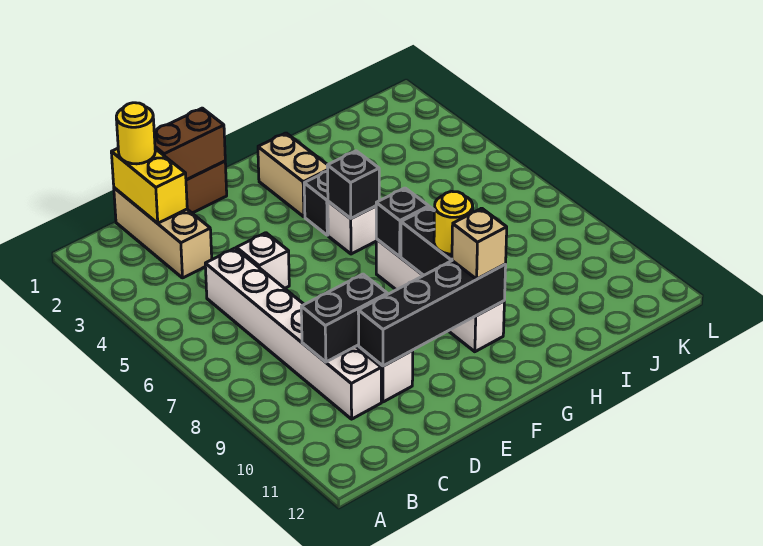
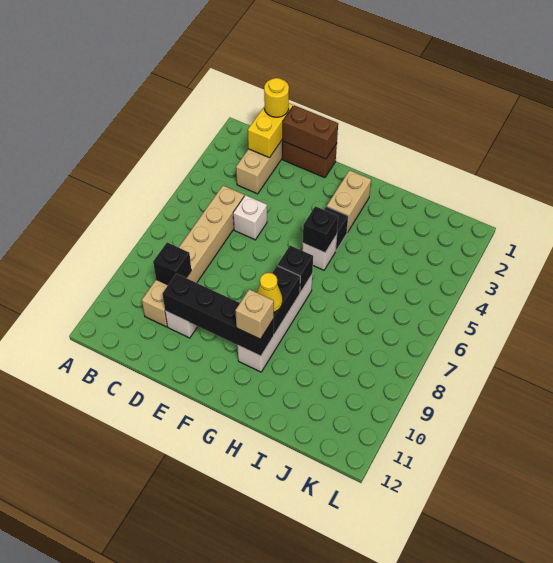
white 1x6 brick [205,248,381,419] -> tan 1x6 brick [142,186,244,327]
black 1x2 brick [301,274,387,362] -> black 1x1 brick [153,243,191,285]
yellow 1x1 round brick [434,191,473,254] -> yellow 1x1 cone [257,273,282,312]

